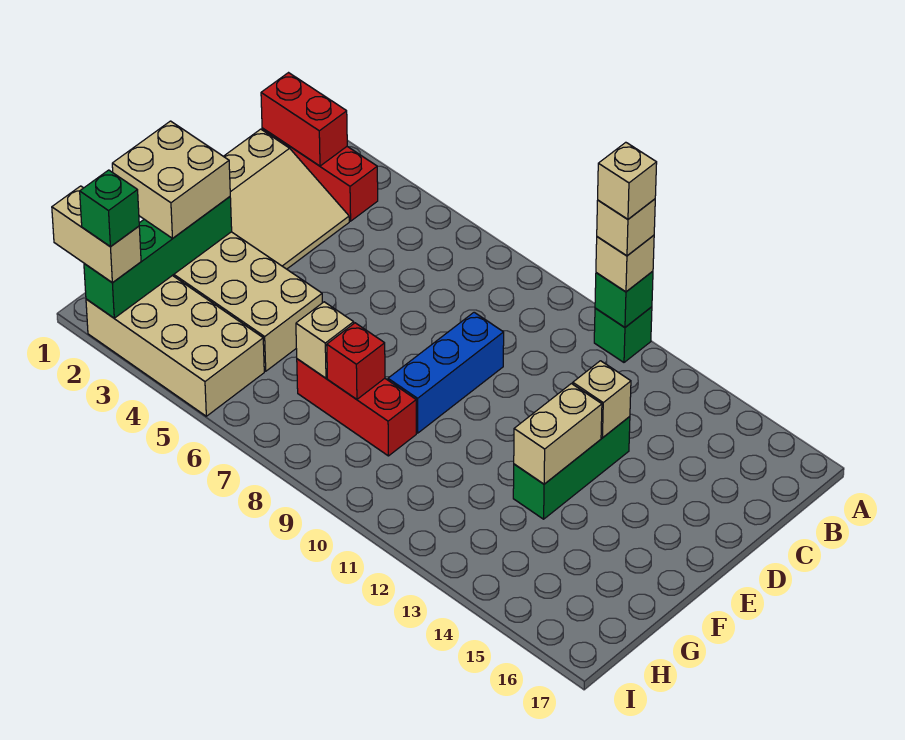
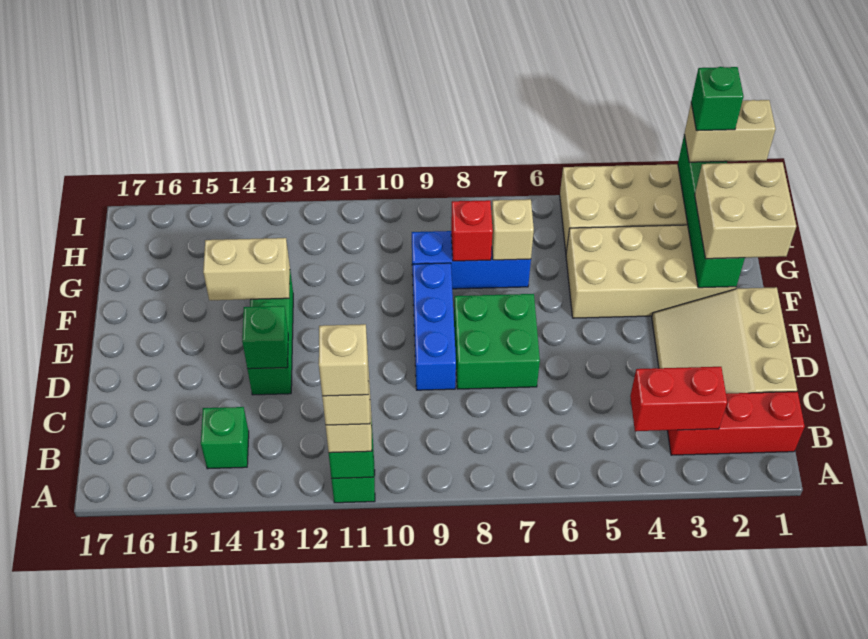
red 1x2 brick [261,73,347,166] -> red 1x2 brick moved to [630,367,727,431]
none -> green 1x1 brick [201,407,249,469]
none -> green 2x2 brick [454,294,540,389]
tan 1x1 brick [573,361,631,438] -> green 1x1 brick [242,306,288,369]
tan 1x2 brick [514,384,602,484] -> tan 1x2 brick turned to [203,238,290,300]
red 1x3 brick [297,359,416,456] -> blue 1x3 brick [412,231,531,289]

